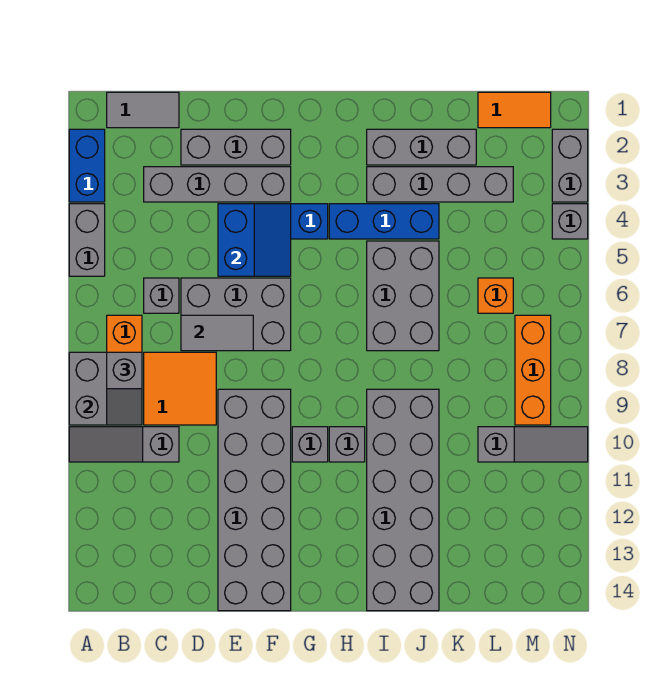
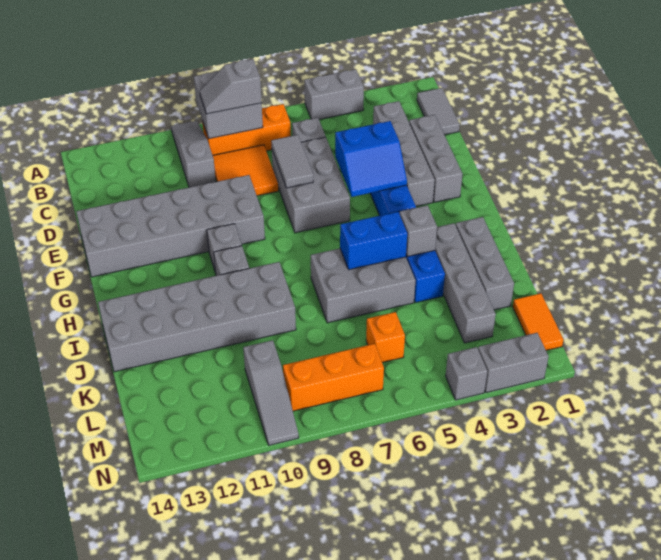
blue 1x2 brick [69,129,105,202] -> blue 1x2 brick moved to [340,212,407,270]
none -> grey 1x1 brick [400,205,437,257]

